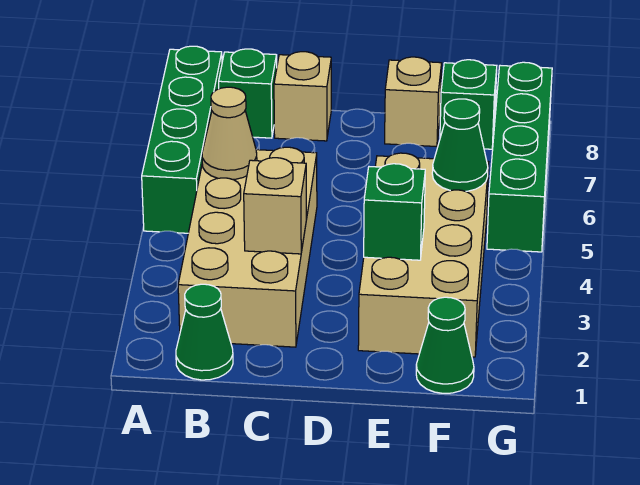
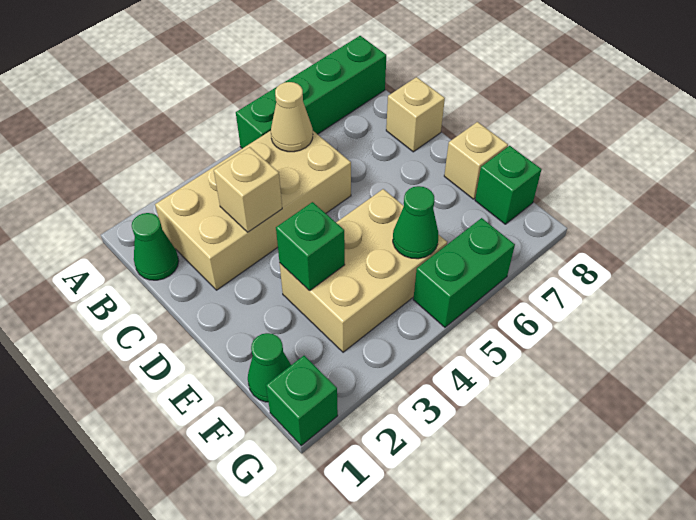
green 1x1 brick [219,49,277,138] -> green 1x1 brick moved to [266,356,338,446]
tan 2x4 brick [358,153,489,357] -> tan 2x3 brick [280,189,447,352]
green 1x4 brick [487,62,552,252] -> green 1x2 brick [413,218,515,327]

